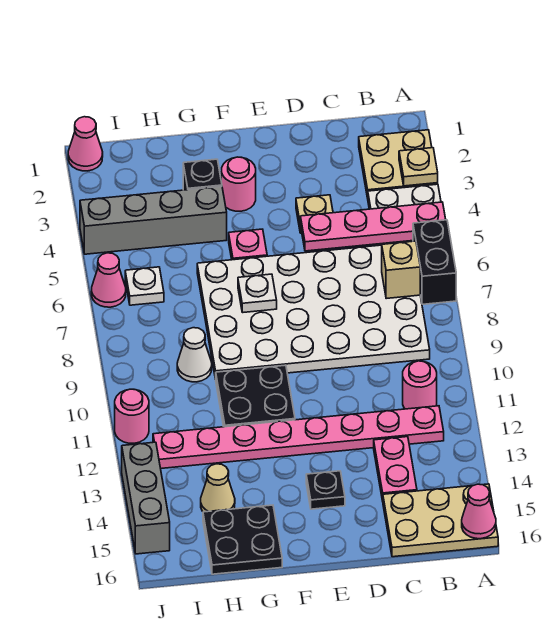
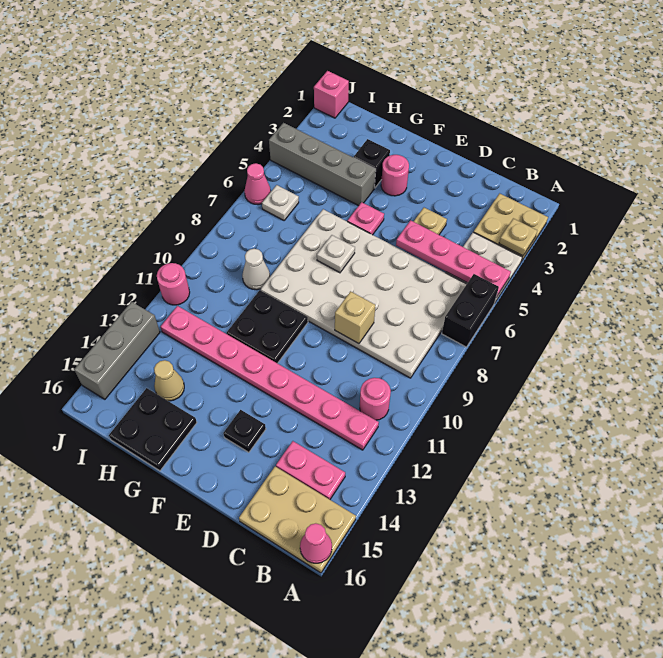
tan 1x1 brick [382,241,420,299] -> tan 1x1 brick moved to [335,291,375,344]
pink 1x2 plate [374,437,417,501] -> pink 1x2 plate turned to [276,441,345,499]
pink 1x1 cone [68,117,103,171] -> pink 1x1 brick [314,71,349,118]

